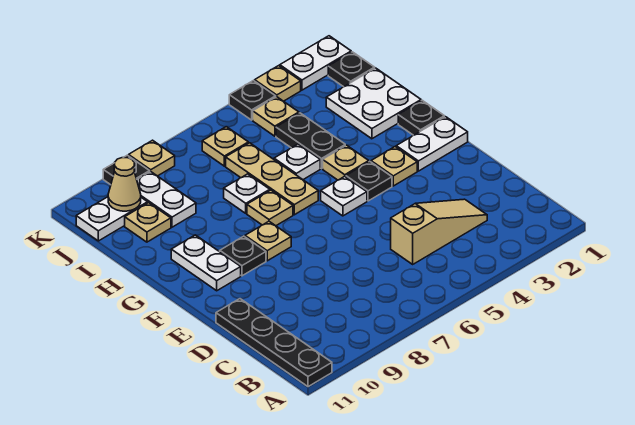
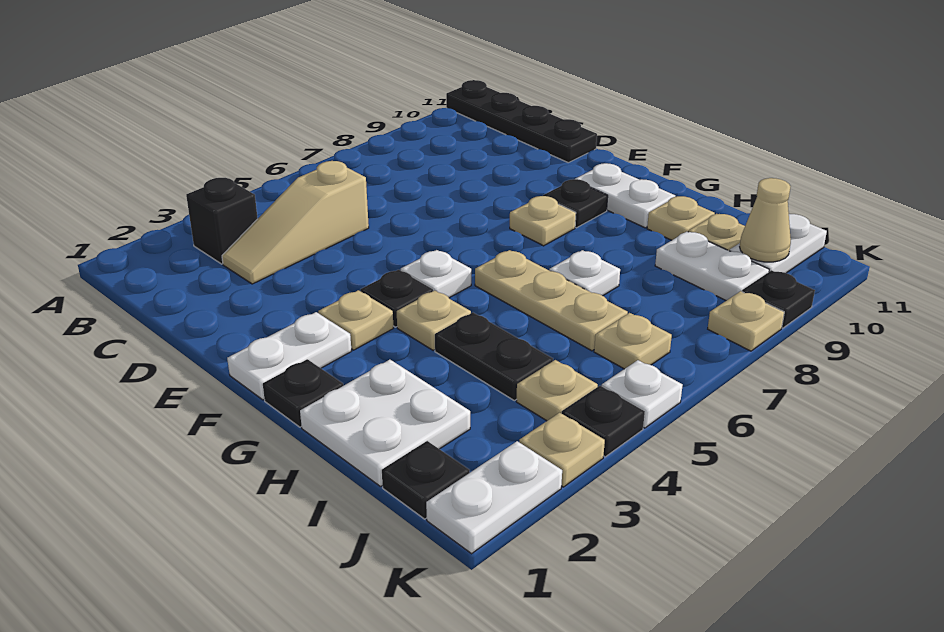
none -> black 1x1 brick [186,178,258,264]
tan 1x1 plate [247,190,293,226] -> tan 1x1 plate moved to [647,196,715,240]
white 1x1 plate [274,144,320,180] -> white 1x1 plate moved to [602,360,683,428]

